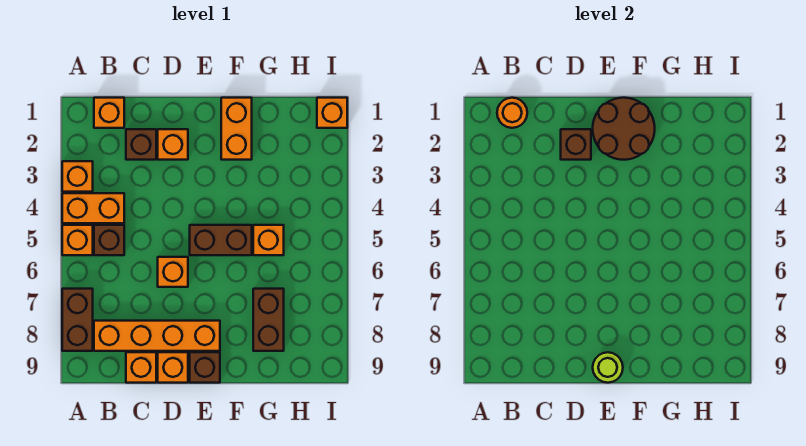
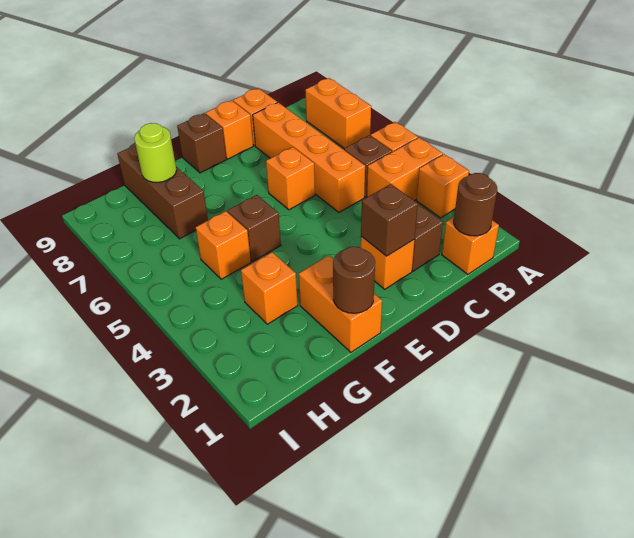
brown 1x2 brick [62,289,93,351] -> orange 1x2 brick [305,78,371,148]
orange 1x1 round brick [497,98,527,128] -> brown 1x1 round brick [454,173,497,236]
orange 1x4 brick [94,321,220,351] -> orange 1x4 brick turned to [253,103,365,212]
brown 2x2 round brick [593,98,655,160] -> brown 1x1 round brick [333,247,375,313]
brown 1x2 brick [190,225,252,255] -> brown 1x1 brick [228,195,281,262]
lime 1x1 round brick [593,352,623,383] -> lime 1x1 round brick moved to [134,123,177,182]
brown 1x2 brick [253,289,284,351] -> brown 1x3 brick [117,143,208,239]
orange 1x1 brick [317,98,347,128] -> orange 1x1 brick moved to [241,252,298,324]

